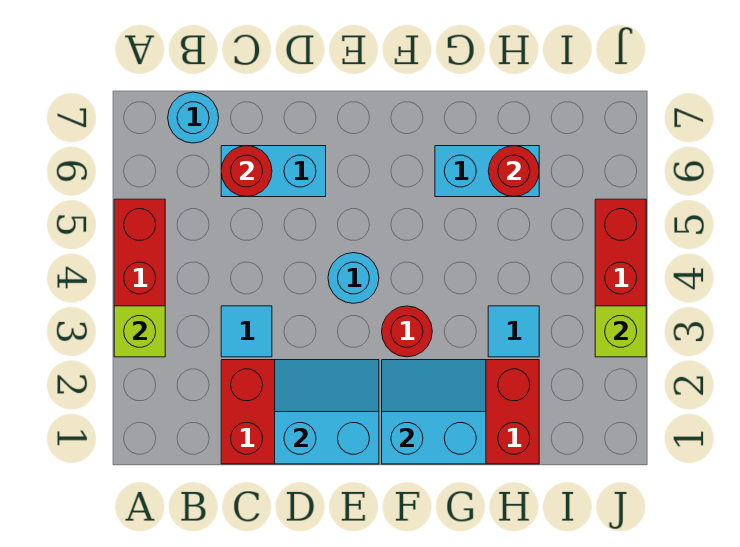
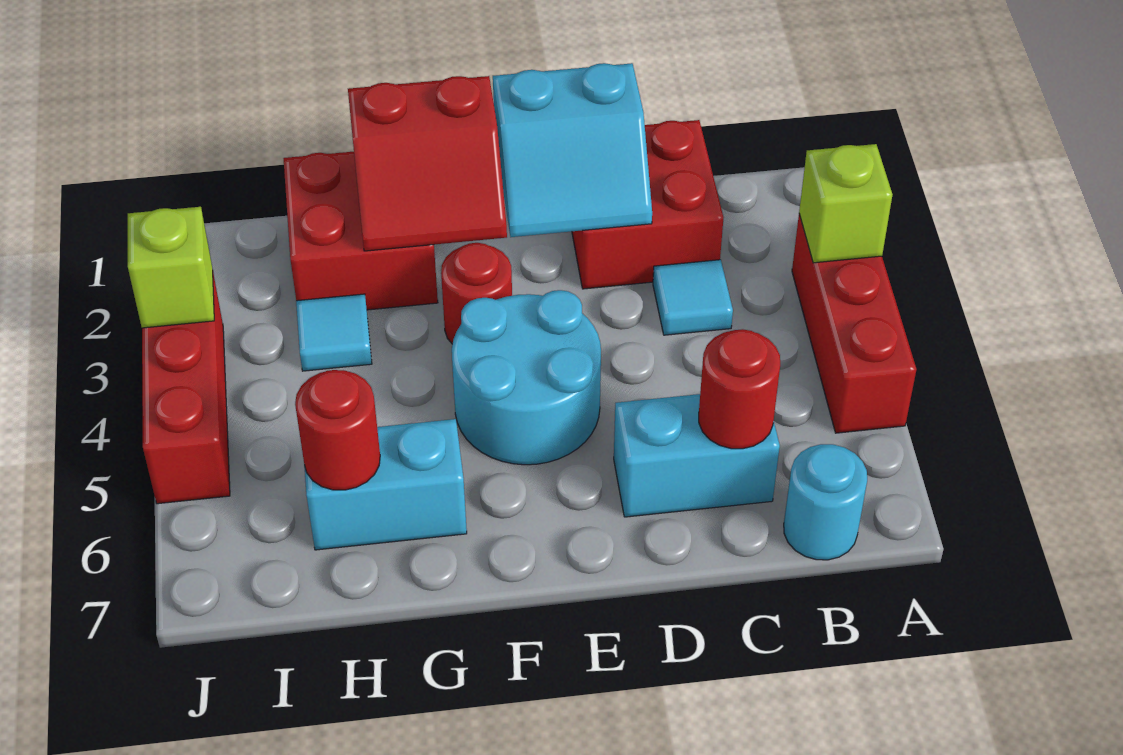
cyan 1x1 round brick [328,253,379,303] -> cyan 2x2 round brick [452,290,601,465]
cyan 2x2 slope [382,360,486,464] -> red 2x2 slope [348,76,507,251]

